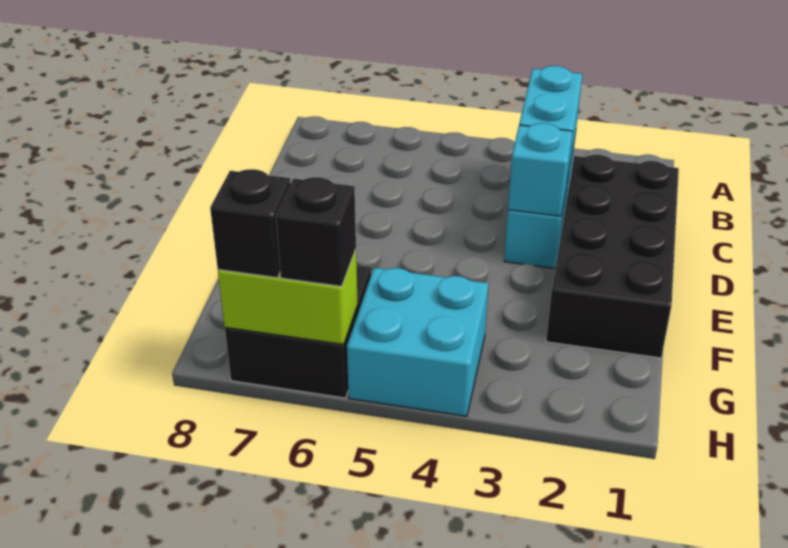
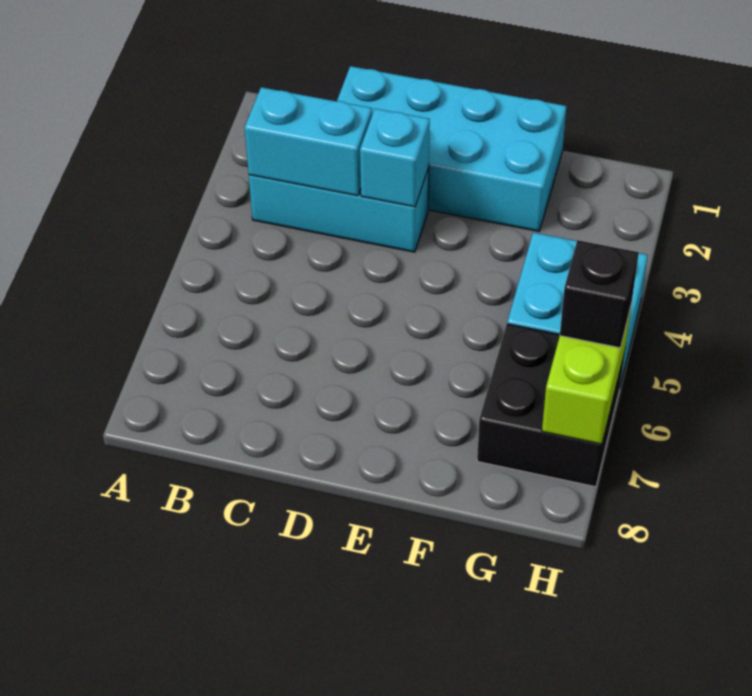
black 2x4 brick [546,155,679,358] -> cyan 2x4 brick [337,66,566,231]
black 1x1 brick [210,169,291,278] -> none

